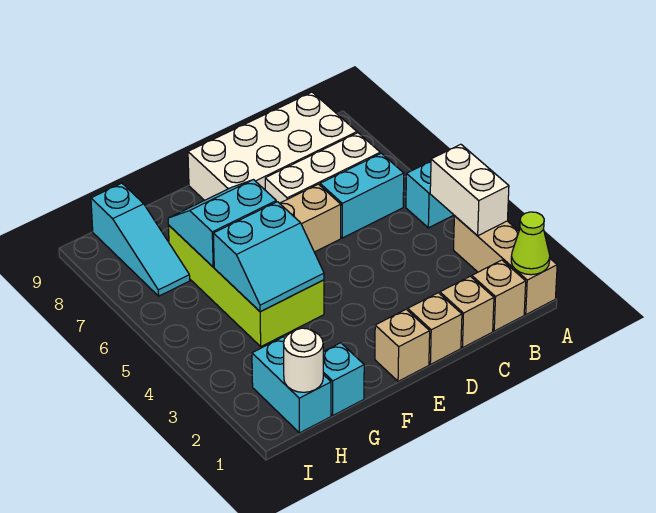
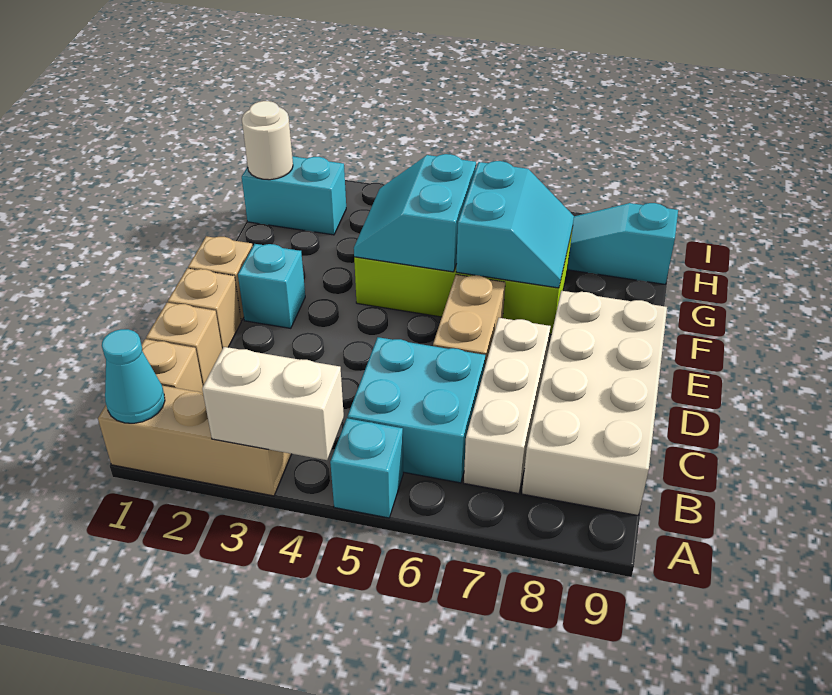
lime 1x1 cone [511,212,550,275] -> cyan 1x1 cone [102,329,165,423]
cyan 1x2 brick [320,153,404,238] -> cyan 2x2 brick [347,337,485,483]
cyan 1x1 brick [323,343,364,415] -> cyan 1x1 brick moved to [238,244,305,328]

